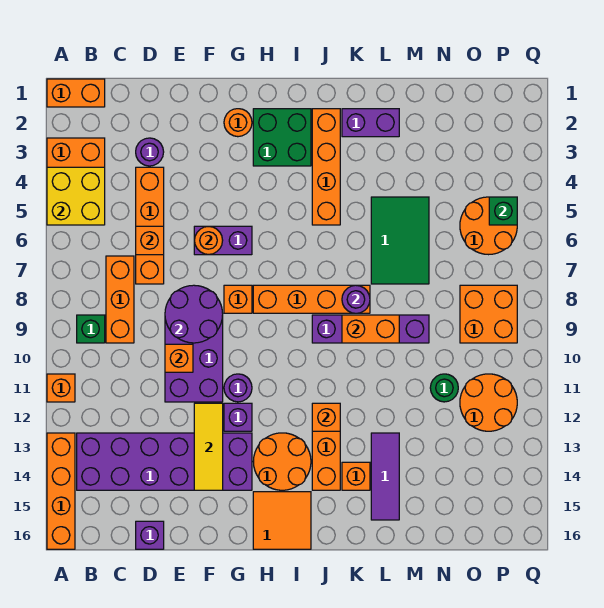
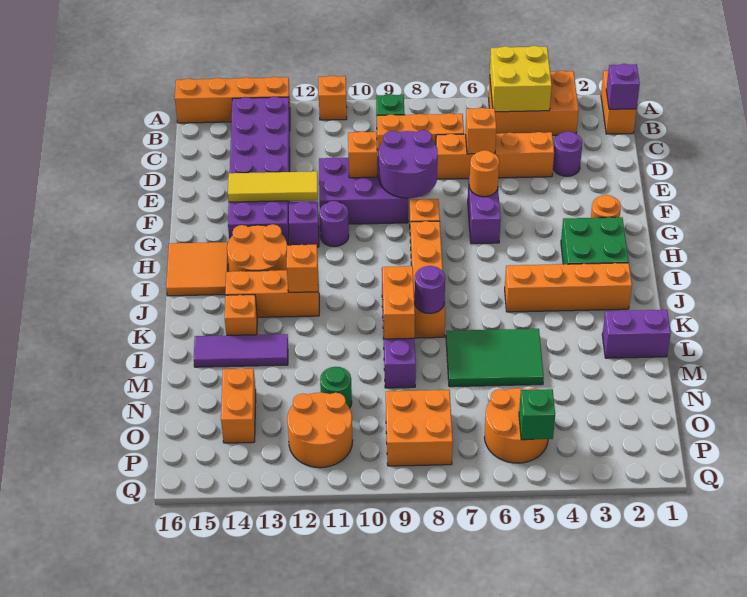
purple 1x1 brick [136,521,164,549] -> purple 1x1 brick moved to [606,64,640,109]
purple 1x2 brick [342,109,399,137] -> purple 1x2 brick turned to [602,310,671,358]
none -> orange 1x2 brick [221,368,256,443]

